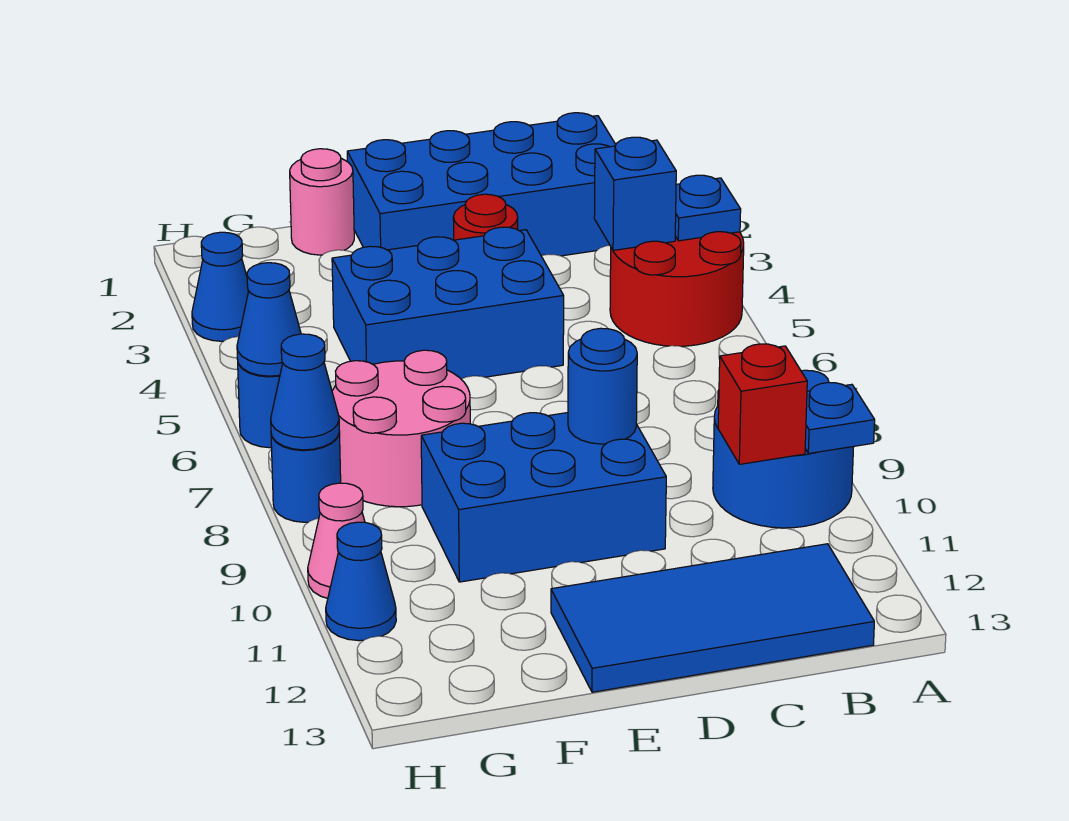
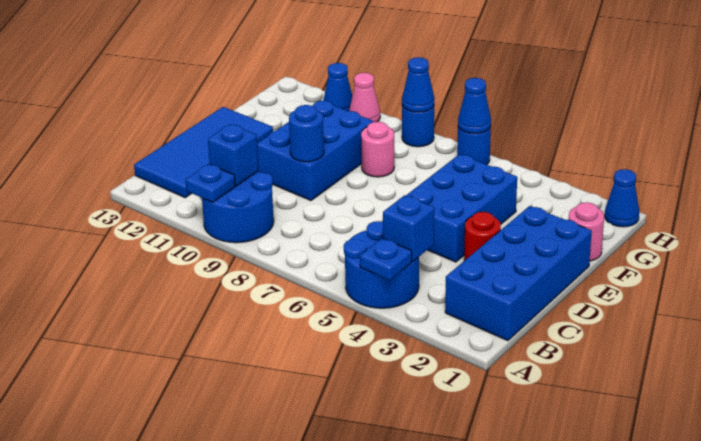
red 2x2 round brick [610,232,744,346] -> blue 2x2 round brick [344,221,419,308]
red 1x1 brick [718,344,807,464] -> blue 1x1 brick [208,124,259,186]
pink 2x2 round brick [332,350,470,507] -> pink 1x1 round brick [361,122,394,177]
blue 1x1 cone [192,232,248,341] -> blue 1x1 cone moved to [605,169,639,227]

